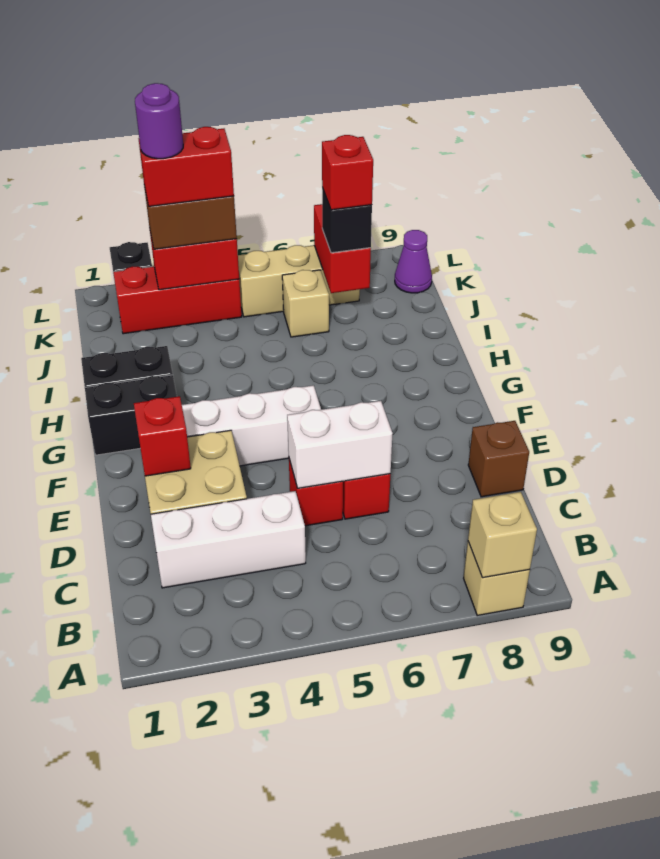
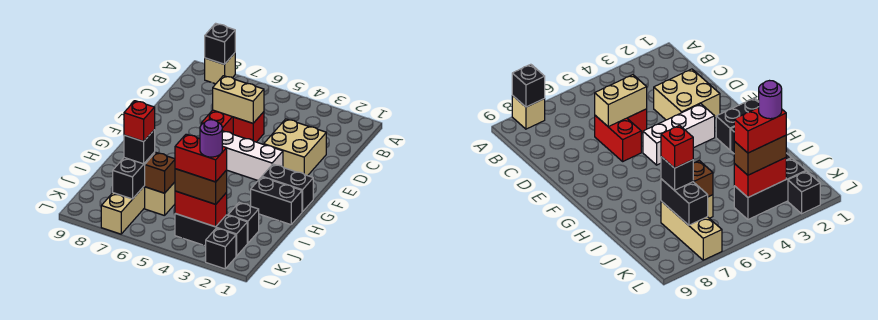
tan 1x1 brick [468,492,537,578] -> black 1x1 brick [205,23,235,64]
white 1x3 brick [151,491,306,588] -> none
white 1x2 brick [287,401,393,488] -> tan 1x2 brick [213,76,264,123]
brown 1x1 brick [468,421,529,497] -> brown 1x1 brick moved to [145,152,175,193]
red 1x1 brick [134,396,191,476] -> none
none -> black 1x1 brick [228,203,259,243]
red 1x2 brick [314,204,371,293] -> black 1x2 brick [113,152,155,199]
red 1x3 brick [113,266,242,334] -> black 1x3 brick [175,214,247,256]
tan 1x3 brick [238,245,360,317] -> tan 1x3 brick turned to [101,186,145,234]
purple 1x1 cone [395,230,432,293] -> none

